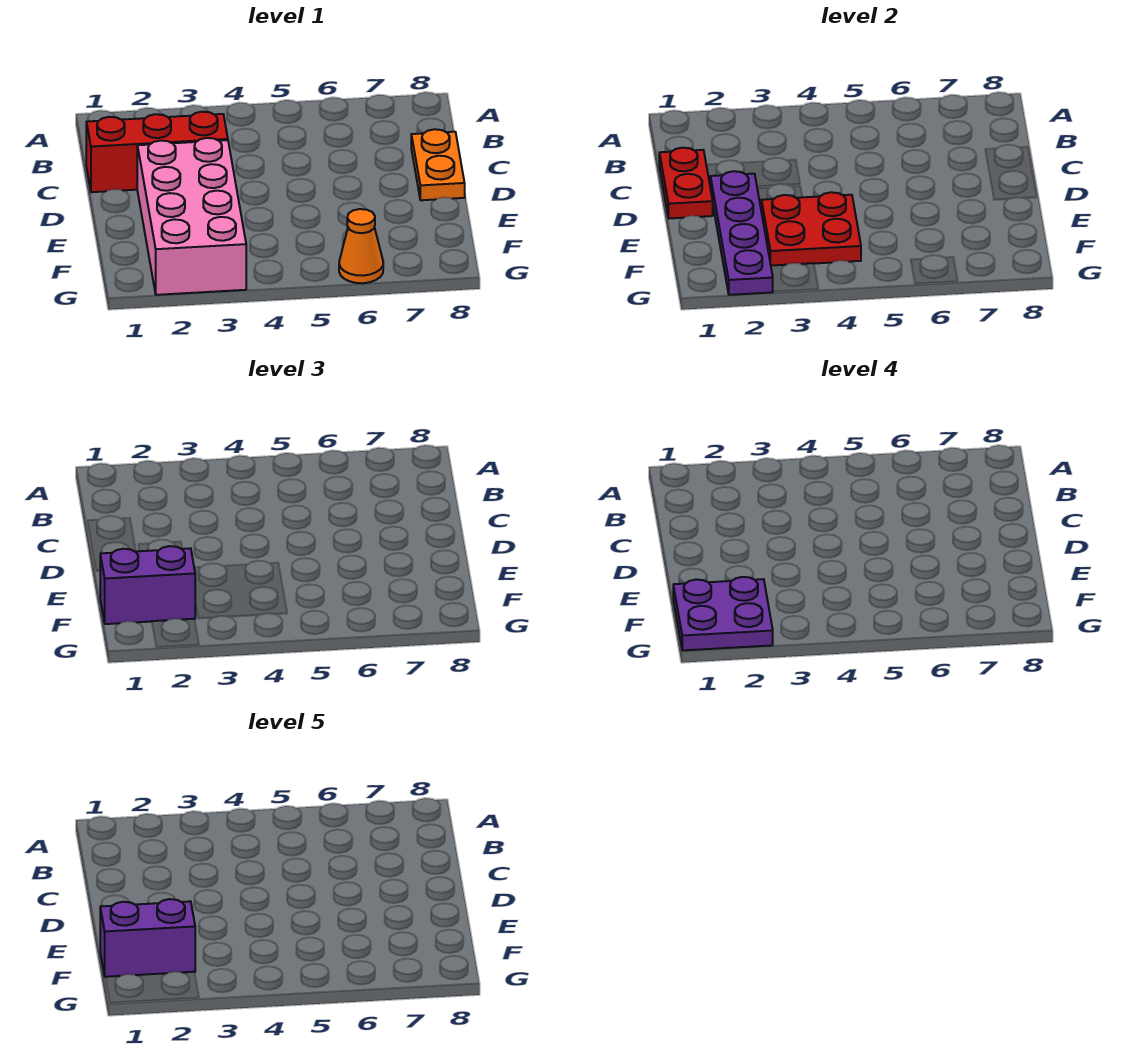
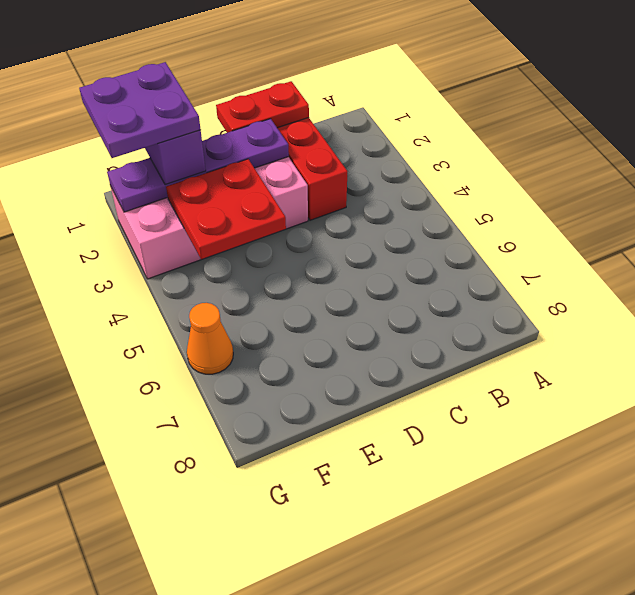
orange 1x2 plate [411,129,465,200] -> none
purple 1x2 brick [100,899,195,977] -> none

